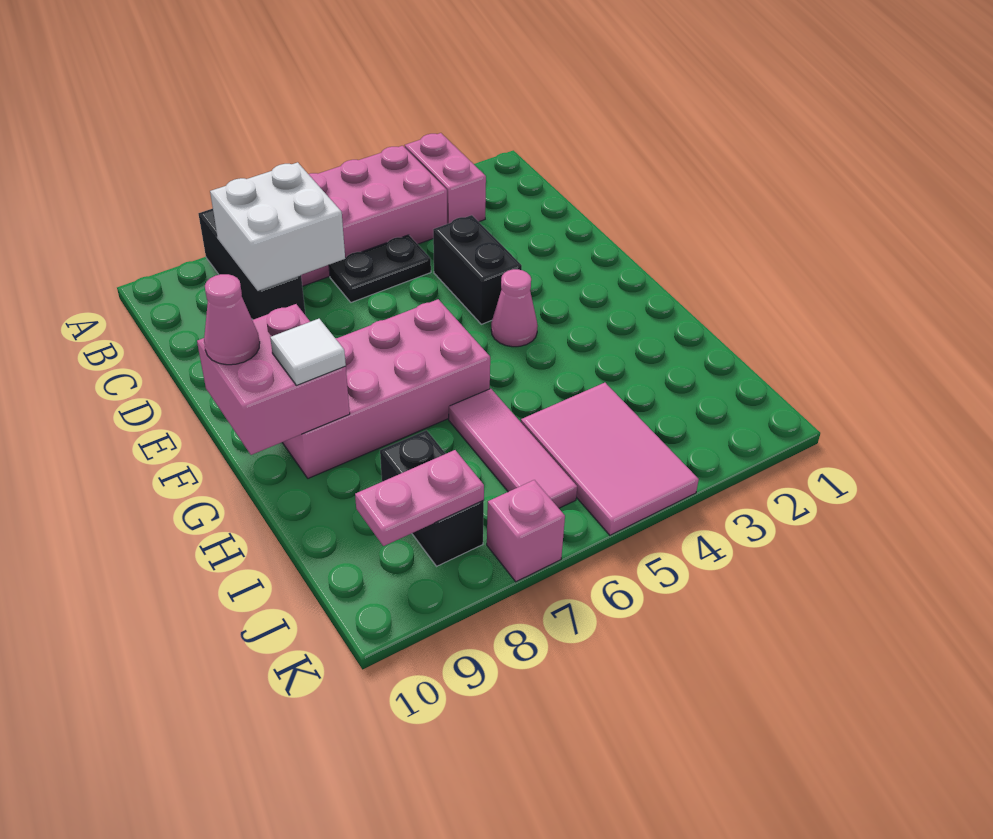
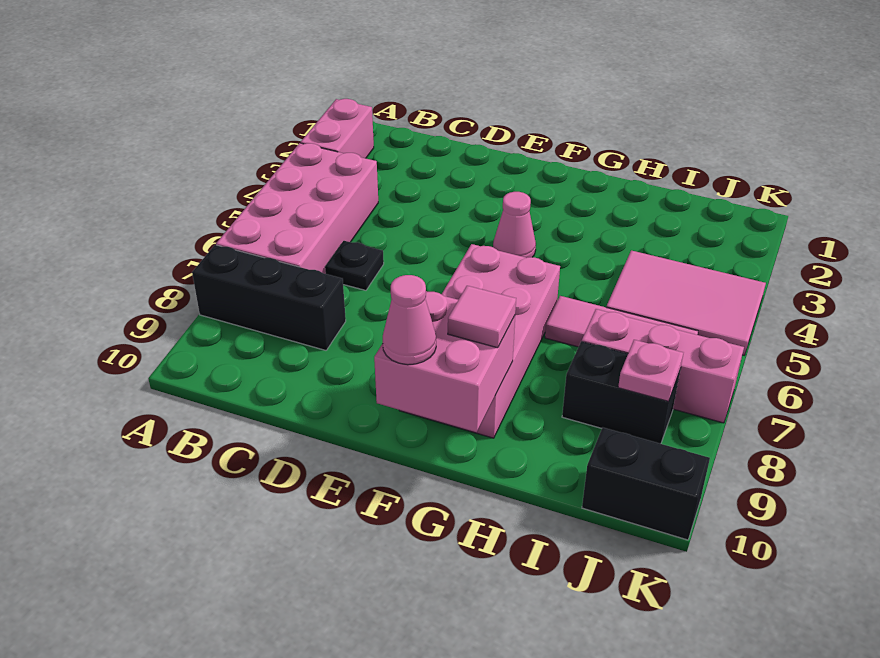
pink 1x2 brick [405,133,486,224] -> pink 1x2 brick turned to [301,99,374,158]
white 2x2 brick [210,162,345,290] -> none
black 1x2 plate [329,235,431,302] -> black 1x1 plate [325,241,384,290]
black 1x2 brick [433,215,522,324] -> black 1x2 brick moved to [582,428,710,540]
white 1x1 tile [270,319,346,385] -> pink 1x1 tile [448,286,516,348]
pink 1x2 plate [355,450,484,546] -> pink 1x1 plate [618,340,683,401]
pink 1x1 brick [487,480,565,582] -> pink 1x3 brick [582,309,744,423]

